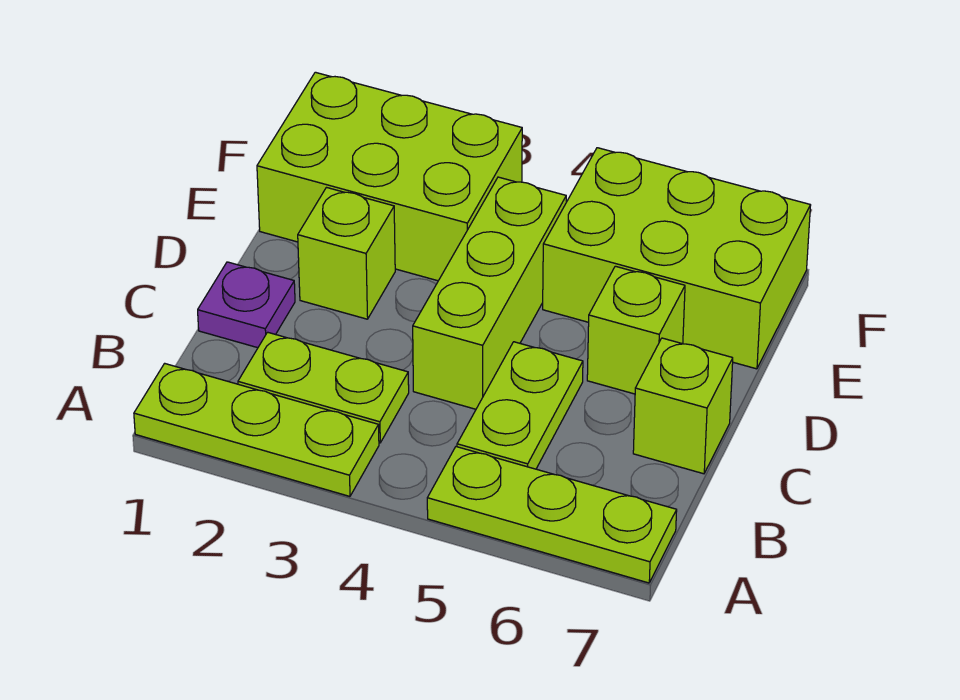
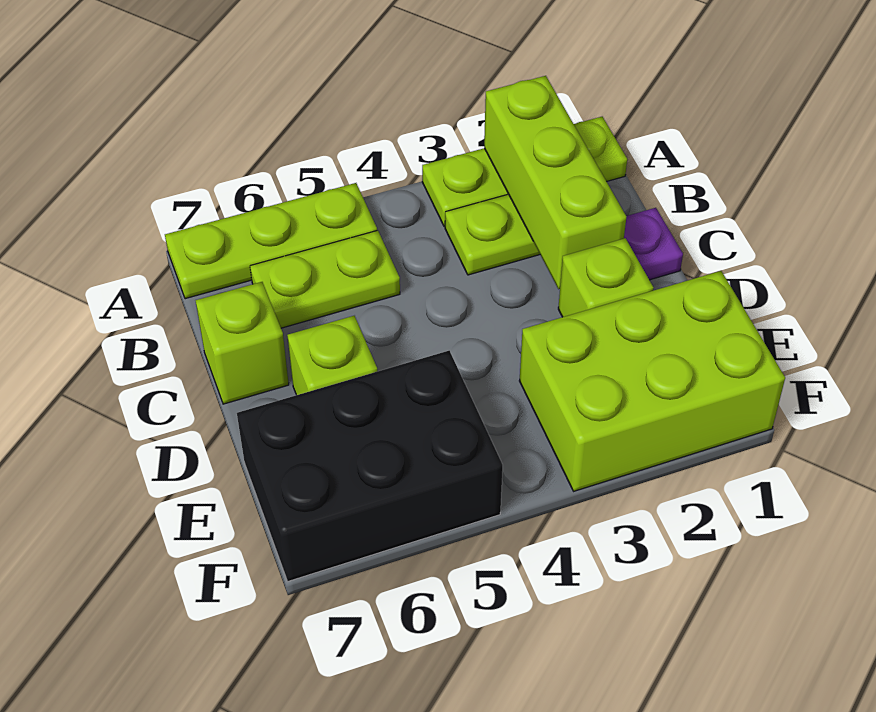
lime 1x2 plate [457,342,583,469] -> lime 1x2 plate turned to [250,230,400,328]
lime 1x3 brick [413,177,566,409] -> lime 1x3 brick moved to [484,76,626,289]
lime 2x3 brick [543,148,811,369] -> black 2x3 brick [237,351,503,581]

